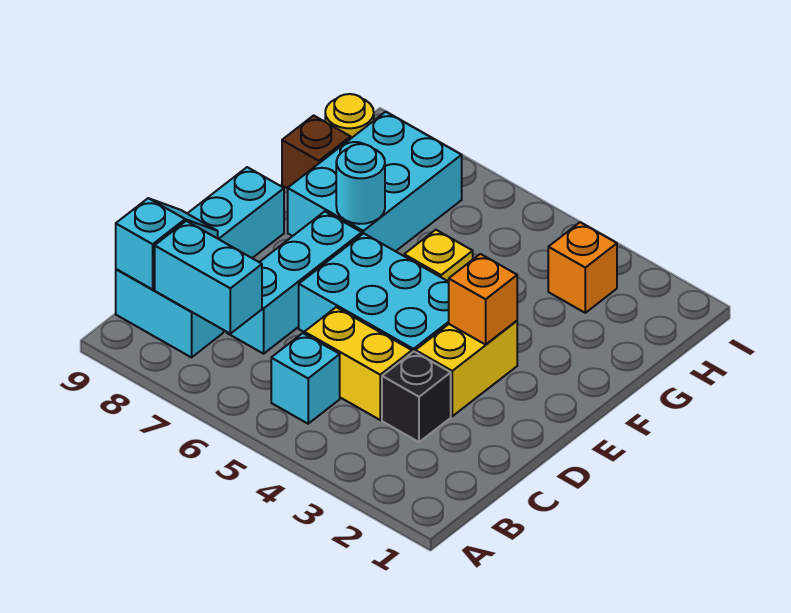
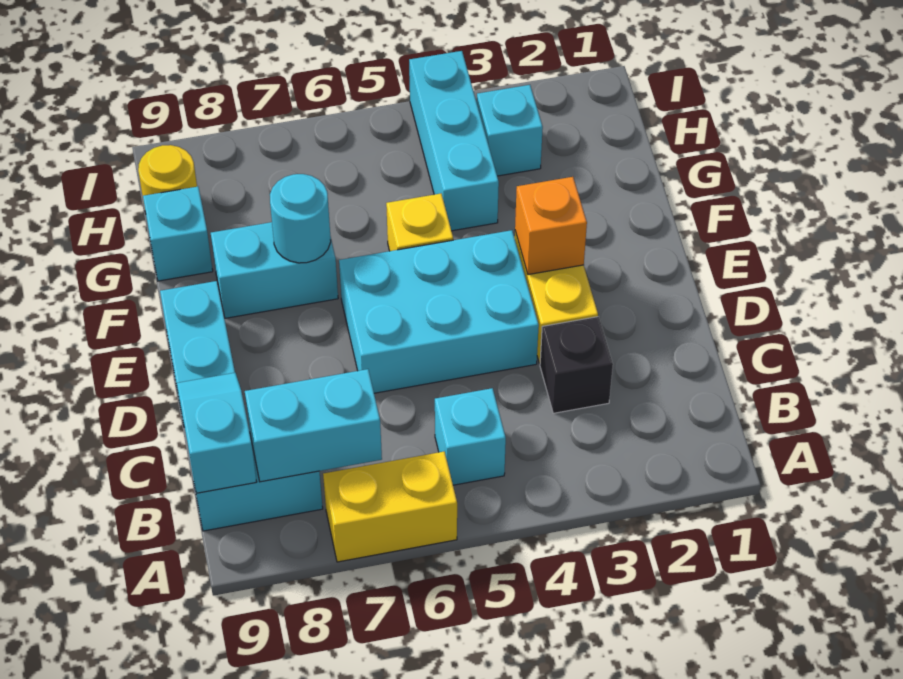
yellow 1x2 brick [304,307,412,420] -> yellow 1x2 brick moved to [323,452,457,562]
cyan 1x3 brick [227,211,362,354] -> cyan 1x3 brick moved to [409,51,499,231]
cyan 2x3 brick [288,112,462,251] -> cyan 1x2 brick [211,222,338,318]
brown 1x1 brick [282,115,351,188] -> cyan 1x1 brick [143,187,213,281]
orange 1x1 brick [548,222,617,313] -> cyan 1x1 brick [477,85,543,176]

